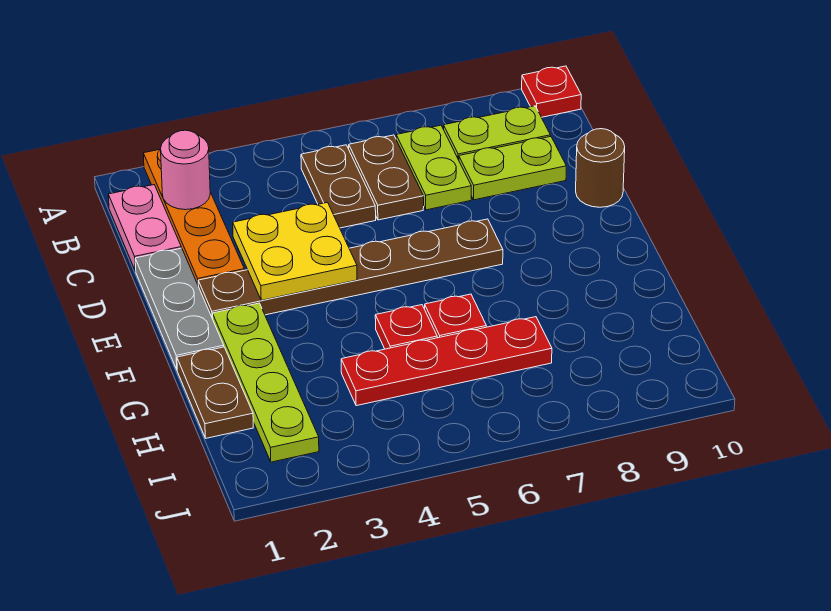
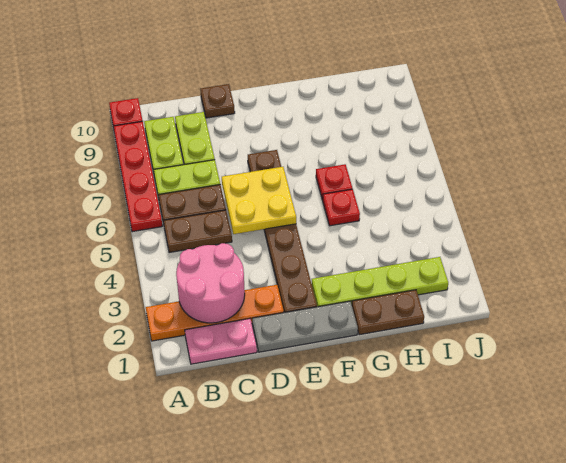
pink 1x1 round brick [161,130,210,210] -> pink 2x2 round brick [176,243,245,323]
yellow 2x2 plate [233,202,357,300] -> yellow 2x2 plate moved to [222,167,296,234]
brown 1x1 round brick [576,129,625,207] -> brown 1x1 plate [200,84,235,118]
red 1x4 plate [341,317,552,406] -> red 1x4 plate moved to [113,121,162,232]

